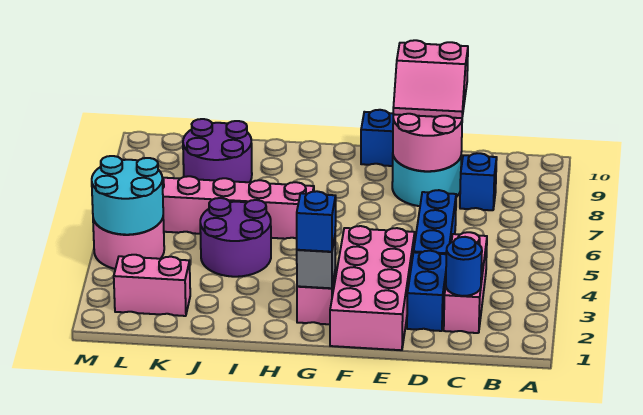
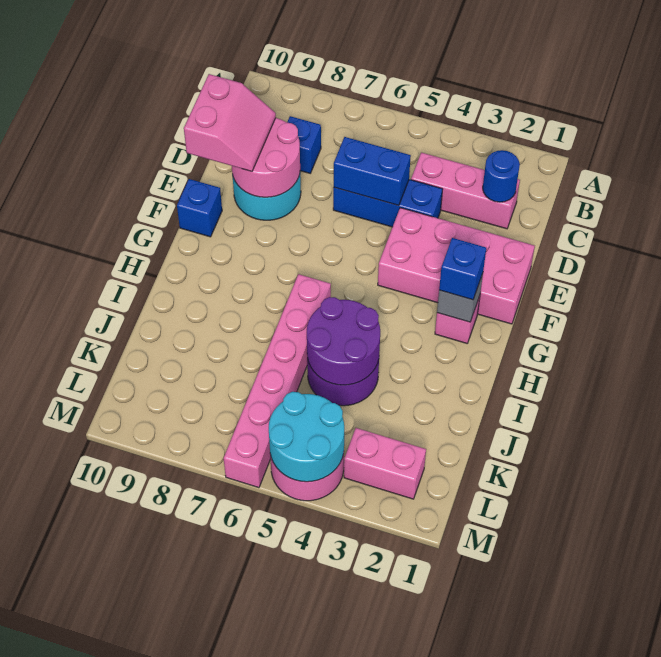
blue 1x2 brick [407,251,446,331] -> blue 1x2 brick moved to [334,137,411,206]
purple 2x2 round brick [183,119,252,182] -> purple 2x2 round brick moved to [307,297,380,385]
pink 1x2 brick [114,255,190,316] -> pink 1x2 brick turned to [344,428,426,499]

